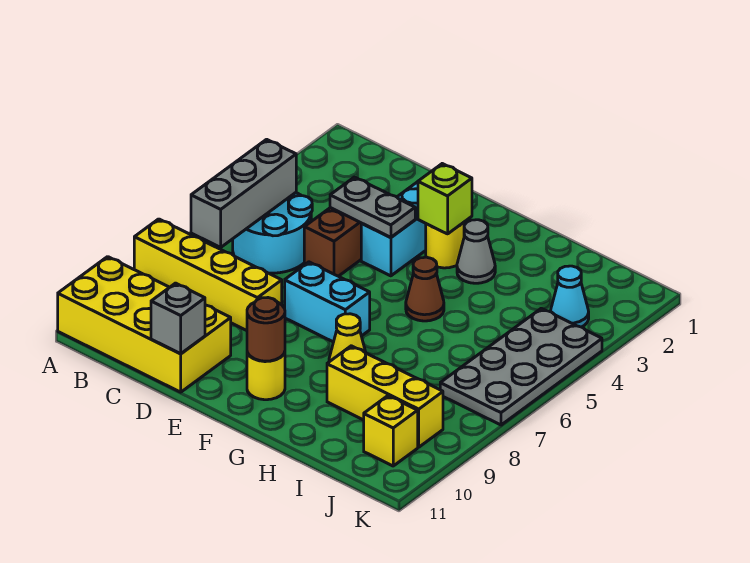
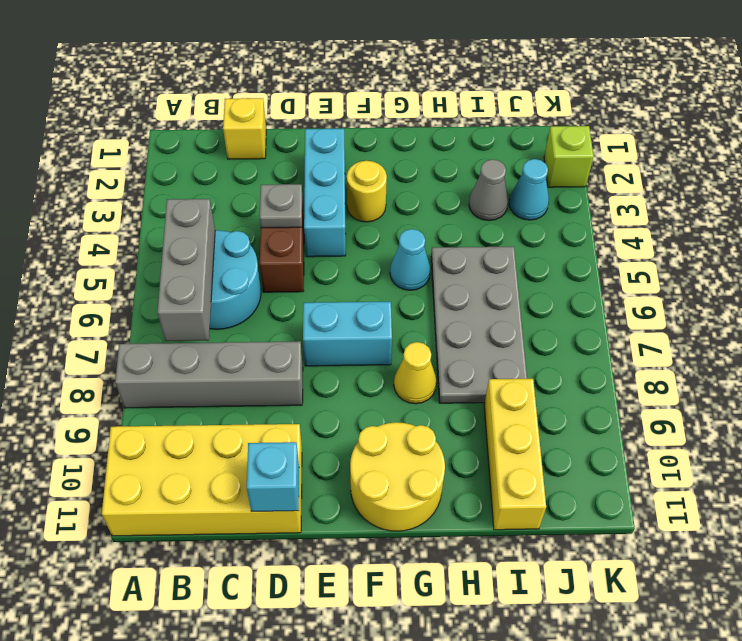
yellow 1x4 brick [134,219,282,331] -> grey 1x4 brick [115,341,303,408]
grey 1x2 plate [330,177,415,238] -> grey 1x1 plate [260,184,302,228]
grey 1x1 brick [151,283,205,354] -> cyan 1x1 brick [247,442,299,512]
lime 1x1 brick [418,164,472,234] -> lime 1x1 brick moved to [544,126,594,187]
yellow 1x1 round brick [247,352,285,400] -> yellow 2x2 round brick [350,422,445,531]
brown 1x1 round brick [247,298,285,361] -> none
grey 1x1 cone [457,220,495,283] -> grey 1x1 cone moved to [469,159,508,221]
brown 1x1 cone [406,257,444,321] -> cyan 1x1 cone [390,229,430,290]
yellow 1x3 brick [327,346,443,447] -> yellow 1x3 brick turned to [484,379,546,530]
grey 2x4 plate [440,308,602,425] -> grey 2x4 plate moved to [431,247,527,403]
yellow 1x1 brick [364,396,418,466] -> yellow 1x1 brick moved to [223,98,266,159]

